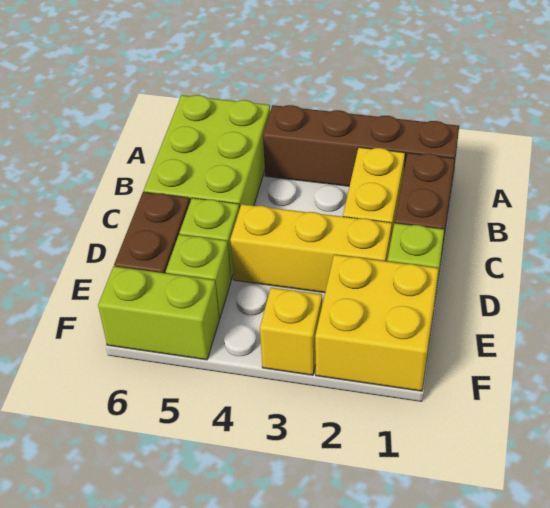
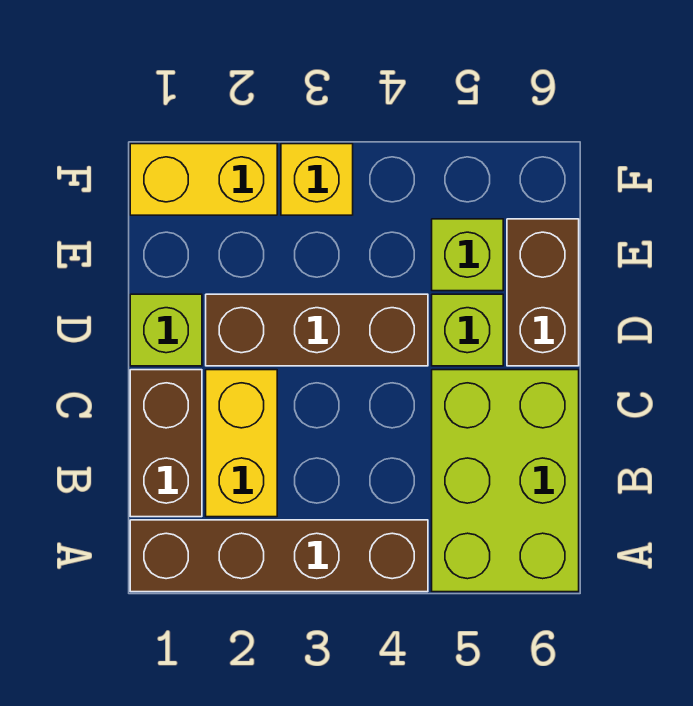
yellow 1x3 brick [230,204,392,293] -> brown 1x3 brick [206,294,428,366]
yellow 2x2 brick [315,255,439,391] -> yellow 1x2 brick [130,144,277,215]
lime 1x2 brick [98,266,219,360] -> none

